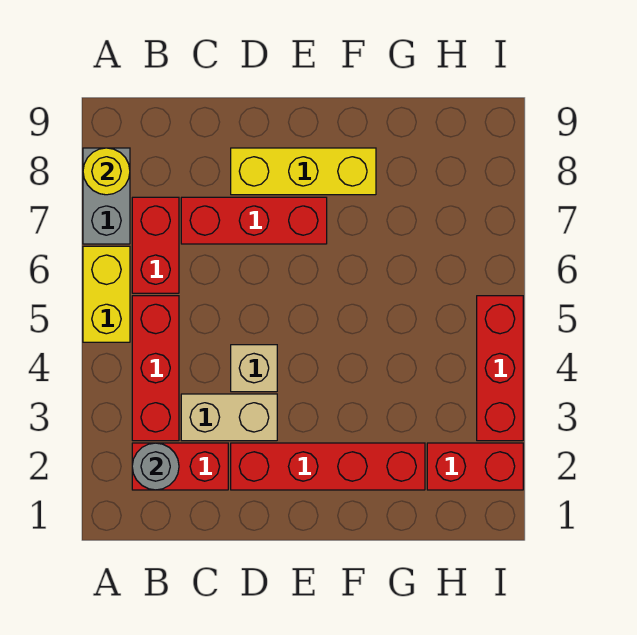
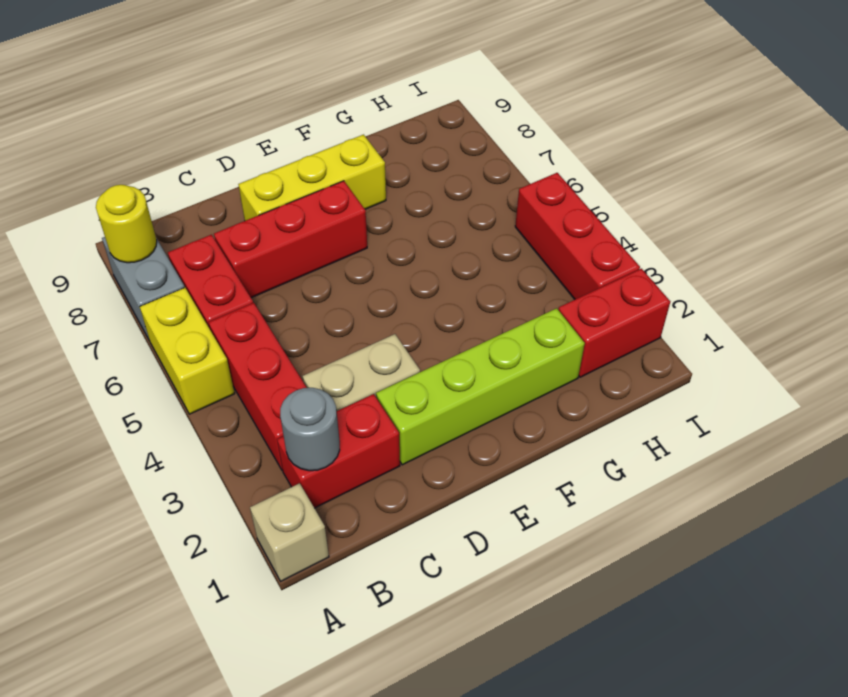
red 1x4 brick [231,443,425,490] -> lime 1x4 brick [376,308,585,465]
tan 1x1 brick [231,345,277,392] -> tan 1x1 brick moved to [250,483,329,581]

